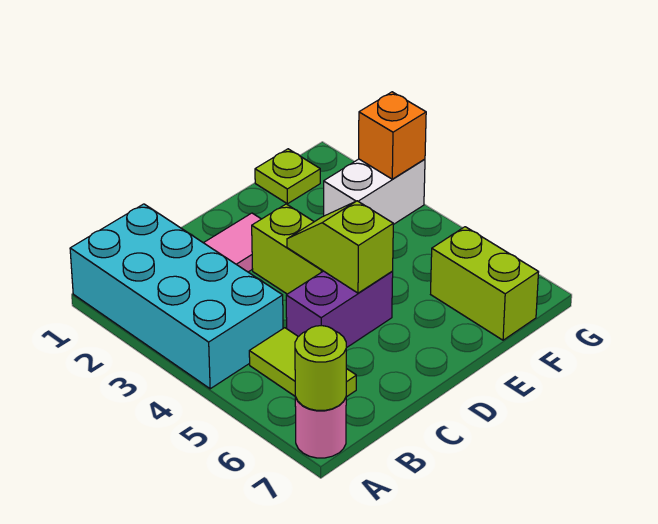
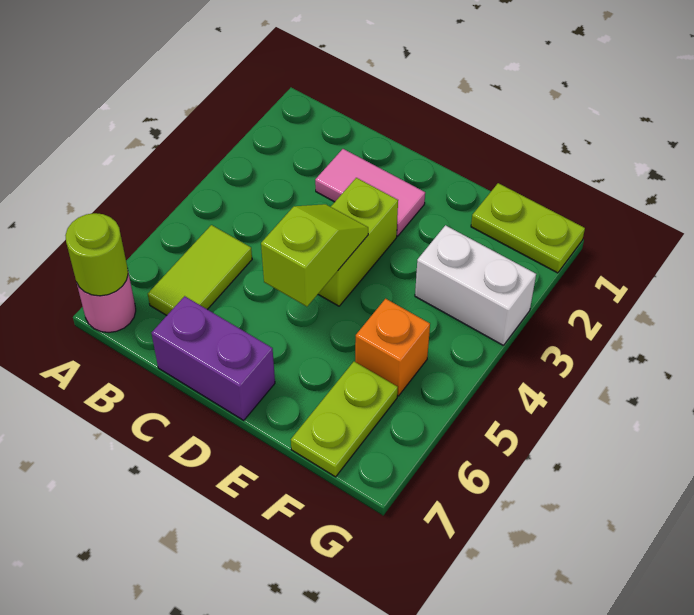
cyan 2x4 brick [70,204,283,389] -> none
purple 1x2 brick [286,271,393,348] -> purple 1x2 brick moved to [151,296,275,420]
lime 1x1 plate [255,149,320,204] -> lime 1x2 plate [471,183,585,273]
lime 1x2 brick [431,227,539,340] -> lime 1x2 plate [291,362,398,477]
orange 1x1 brick [359,92,426,179] -> orange 1x1 brick moved to [355,299,430,396]

